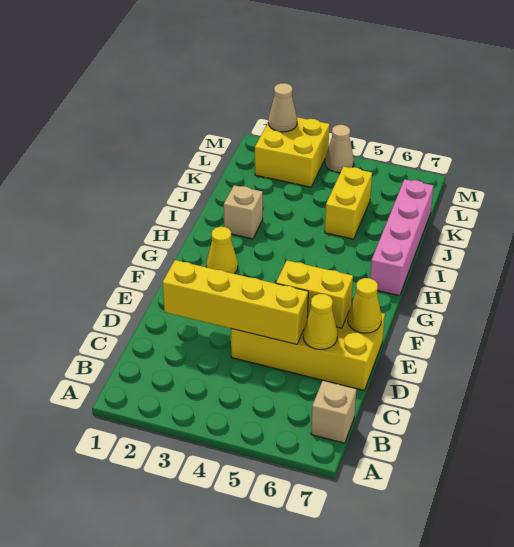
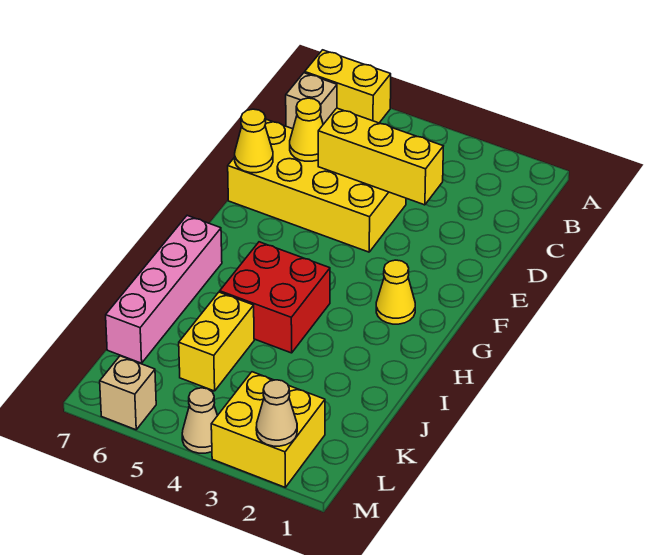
yellow 1x4 brick [162,260,308,344] -> yellow 1x3 brick [318,108,443,205]
yellow 1x2 brick [276,260,353,328] -> yellow 1x2 brick moved to [305,50,391,123]
none -> red 2x2 brick [220,242,330,353]
tan 1x1 brick [224,185,263,239] -> tan 1x1 brick moved to [100,356,156,430]

